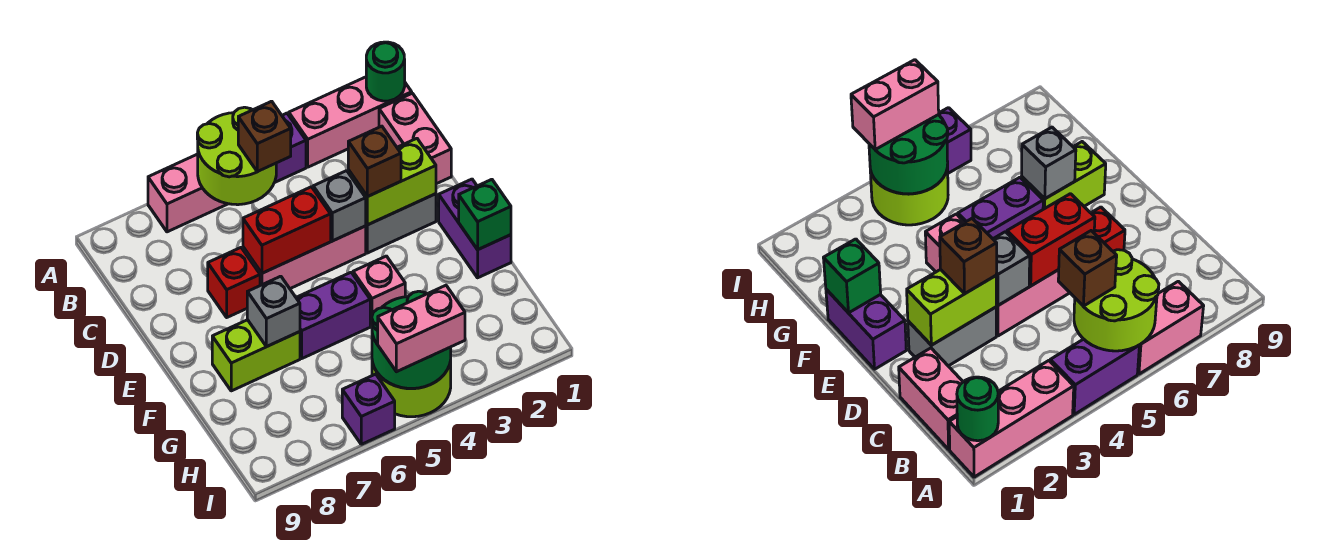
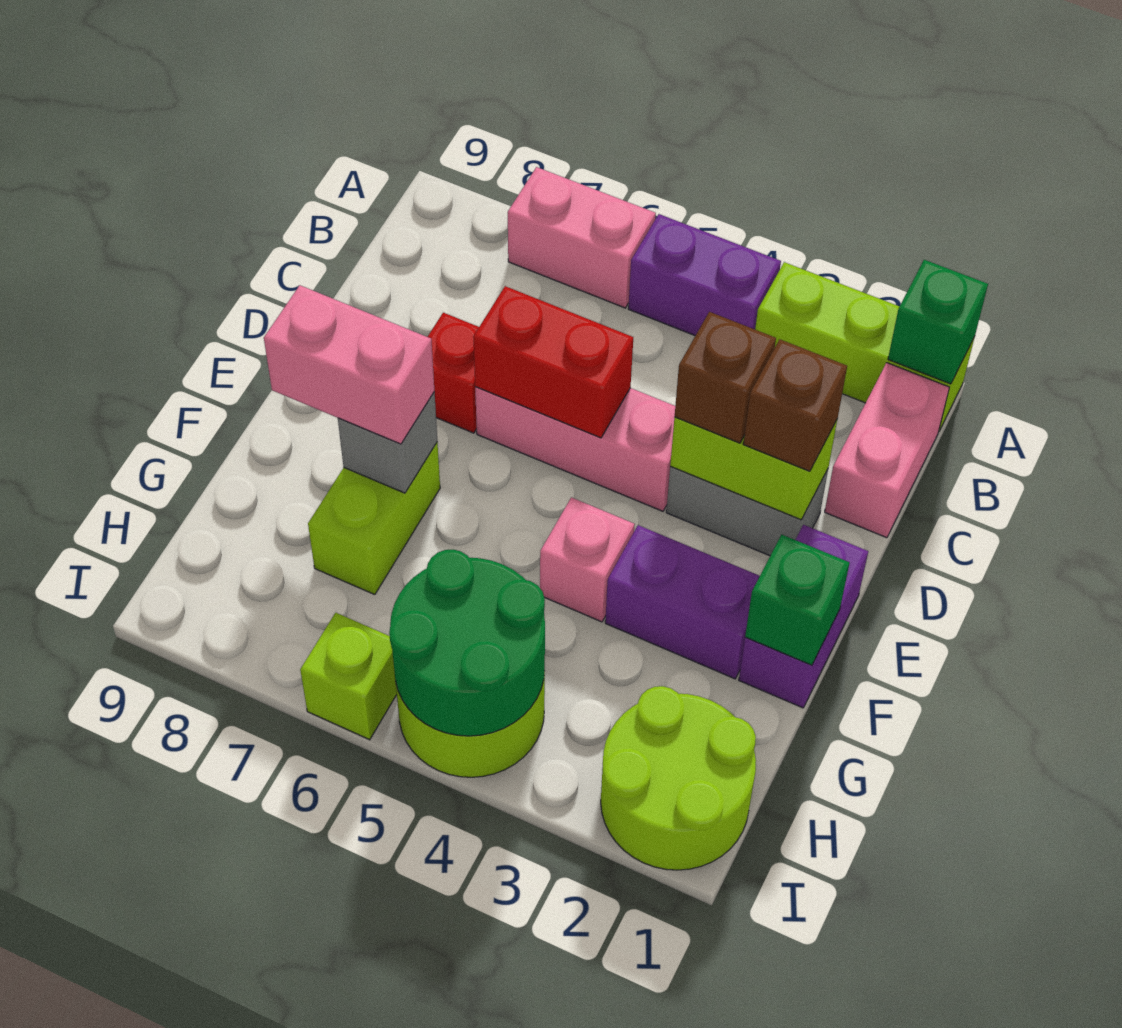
pink 1x3 brick [289,77,412,167] -> lime 1x3 brick [755,262,975,431]
green 1x1 round brick [366,42,405,101] -> green 1x1 brick [888,260,988,384]
lime 2x2 round brick [197,107,276,205] -> lime 2x2 round brick moved to [601,686,756,870]
brown 1x1 brick [238,101,291,172] -> brown 1x1 brick moved to [743,339,847,471]
grey 1x1 brick [313,171,366,241] -> none
purple 1x2 brick [296,272,370,358] -> purple 1x2 brick moved to [605,525,760,679]
lime 1x2 brick [212,320,300,391] -> lime 1x2 brick turned to [308,442,440,595]
pink 1x2 brick [378,285,465,372] -> pink 1x2 brick moved to [264,285,434,444]
purple 1x1 brick [342,374,395,444] -> lime 1x1 brick [300,613,397,740]

